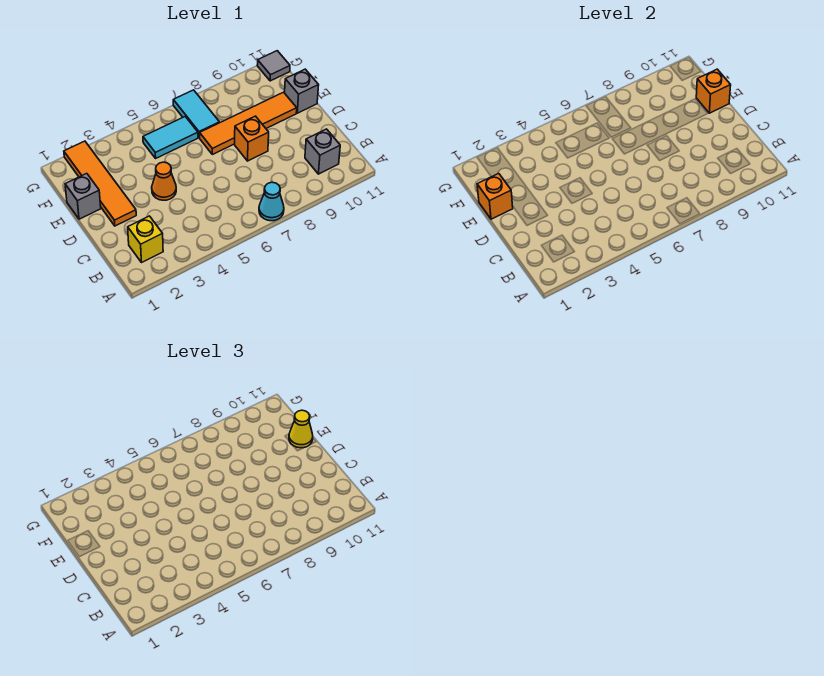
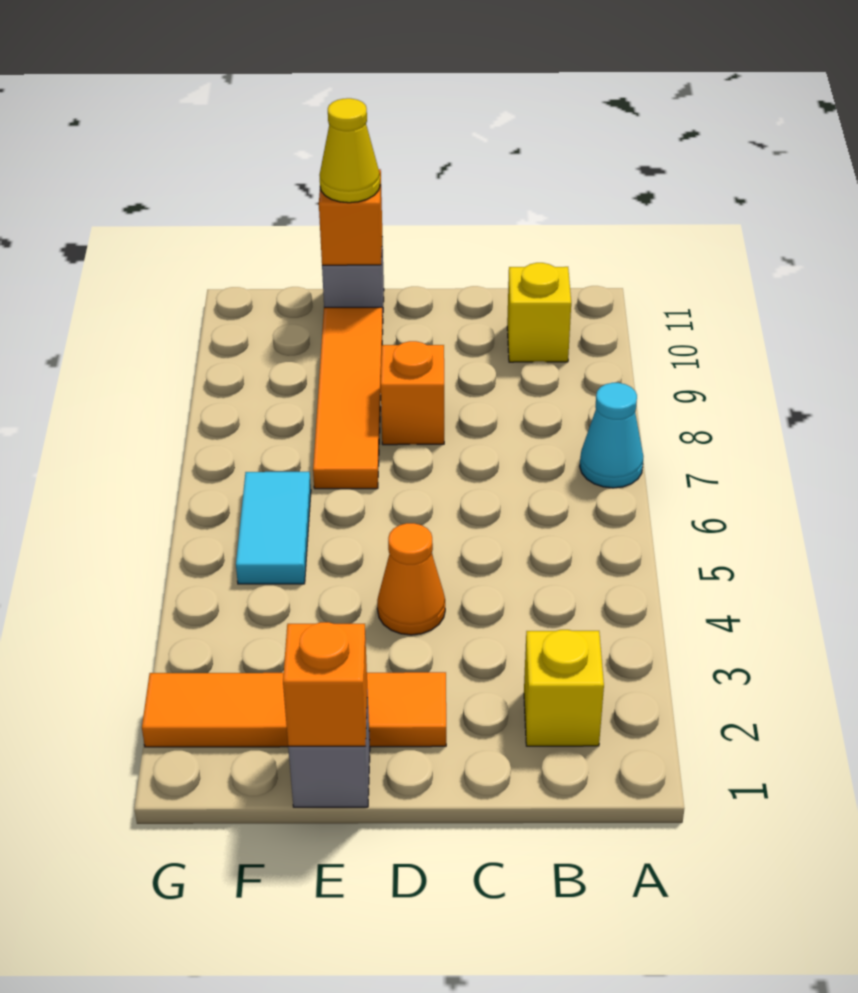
grey 1x1 brick [305,129,340,174] -> yellow 1x1 brick [507,263,571,362]
cyan 1x2 tile [173,90,219,138] -> none
grey 1x1 tile [257,51,290,81] -> none

